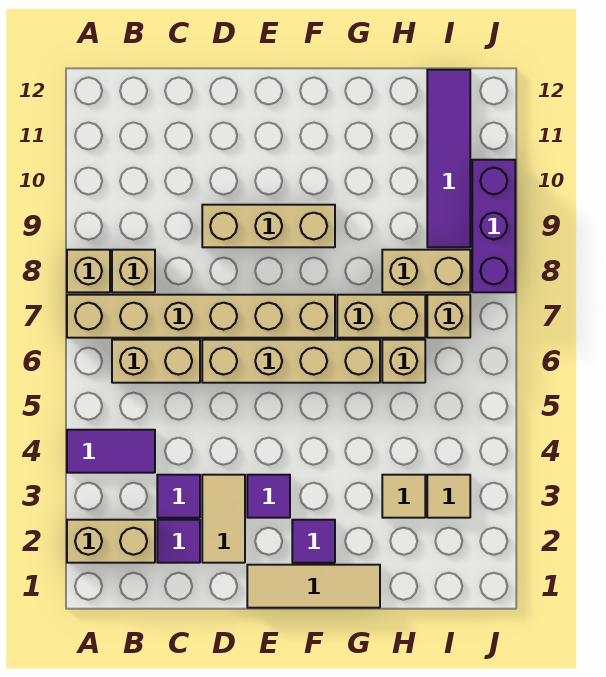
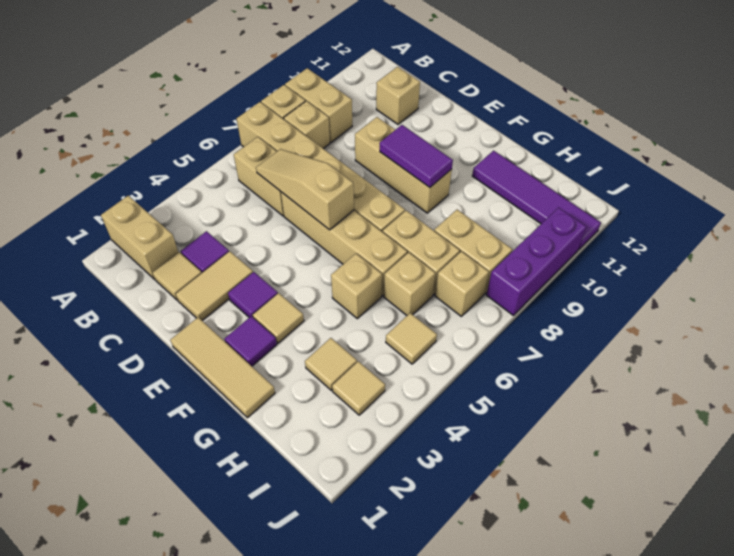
purple 1x2 tile [67,430,155,473] -> purple 1x2 tile moved to [380,125,453,187]
none -> tan 1x2 brick [285,68,352,142]
purple 1x1 tile [157,520,200,563] -> tan 1x1 tile [153,252,202,300]
none -> tan 1x3 slope [256,149,354,230]
none -> tan 1x1 brick [376,67,420,124]
none -> tan 1x1 tile [253,293,304,343]
none -> tan 1x1 brick [331,254,382,319]
none -> tan 1x1 tile [386,313,437,364]
purple 1x4 tile [427,70,470,247] -> purple 1x4 tile turned to [472,151,601,250]

